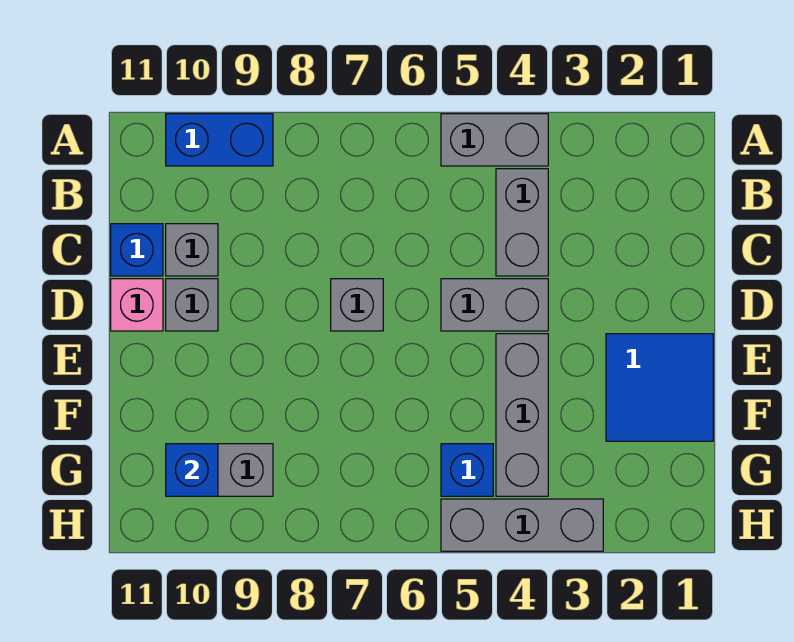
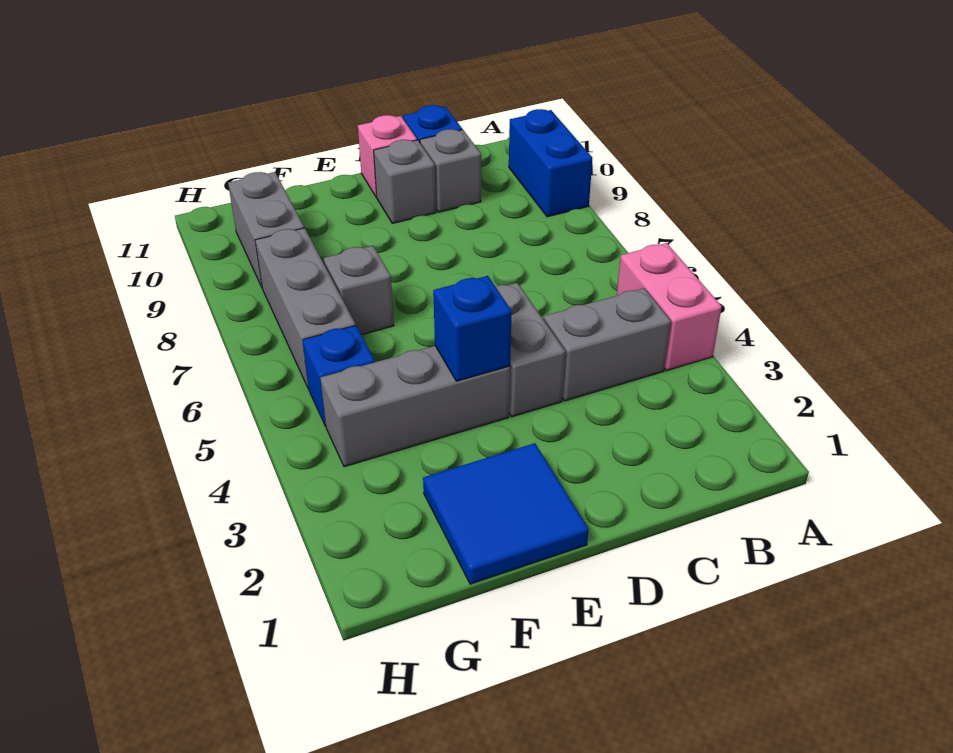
grey 1x2 brick [441,114,548,166] -> pink 1x2 brick [617,243,722,371]
grey 1x1 brick [331,279,383,331] -> grey 1x1 brick moved to [324,246,394,335]
blue 1x1 brick [166,444,218,496] -> blue 1x1 brick moved to [433,276,512,381]
grey 1x3 brick [441,499,603,551] -> grey 1x3 brick moved to [255,228,356,389]

